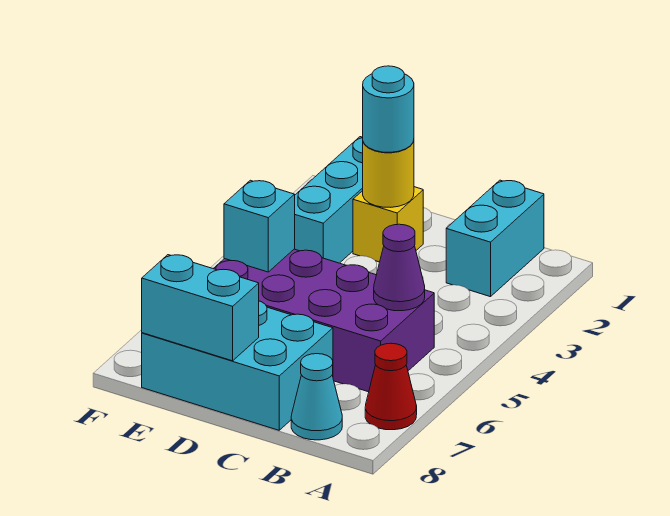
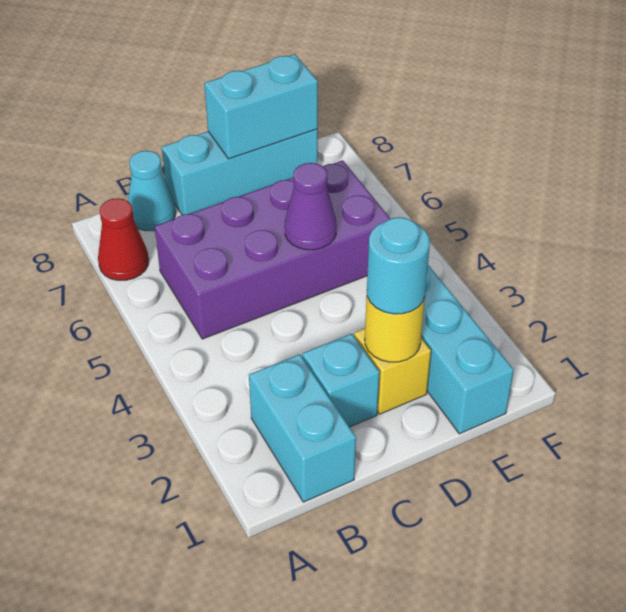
purple 1x1 cone [374,224,425,311] -> purple 1x1 cone moved to [285,163,336,250]
cyan 2x3 brick [142,301,333,430] -> cyan 1x3 brick [162,129,318,215]
cyan 1x1 brick [224,180,295,272] -> cyan 1x1 brick moved to [302,334,380,427]

